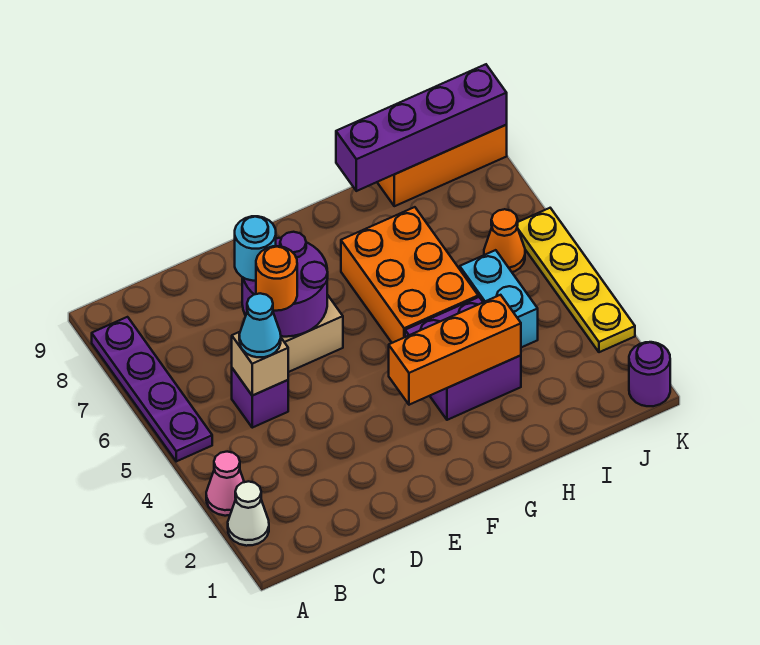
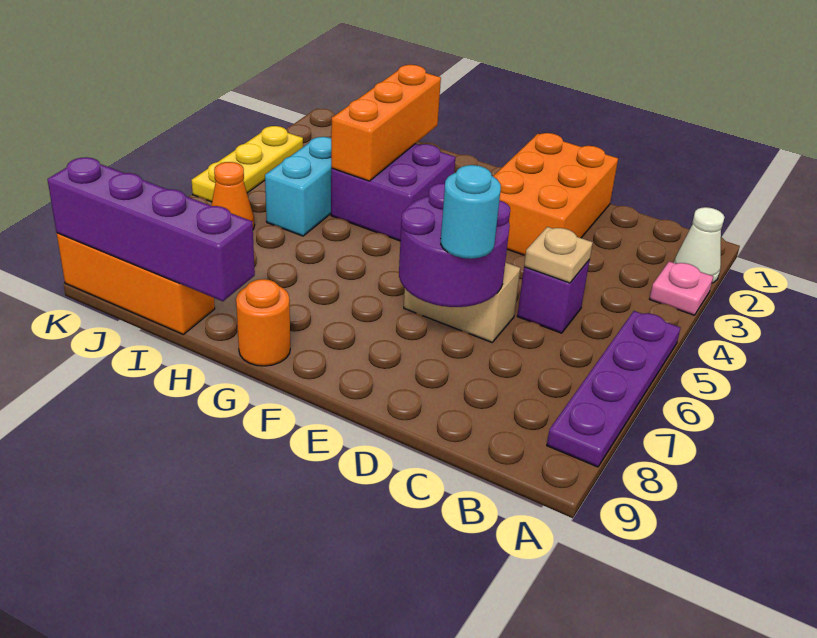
pink 1x1 cone [206,452,244,516] -> pink 1x1 plate [650,261,713,315]
tan 1x1 brick [232,332,288,396] -> tan 1x1 plate [524,227,593,283]
cyan 1x1 cone [239,293,281,357] -> none
orange 1x1 round brick [256,246,297,311] -> orange 1x1 round brick moved to [236,279,290,366]
orange 1x3 brick [389,295,521,405] -> orange 1x3 brick turned to [331,65,441,181]
orange 2x3 brick [341,207,478,343] -> orange 2x3 brick moved to [493,133,618,255]
purple 1x1 round brick [629,342,670,406] -> none
yellow 1x4 plate [517,208,635,352] -> yellow 1x3 plate [192,126,303,202]

